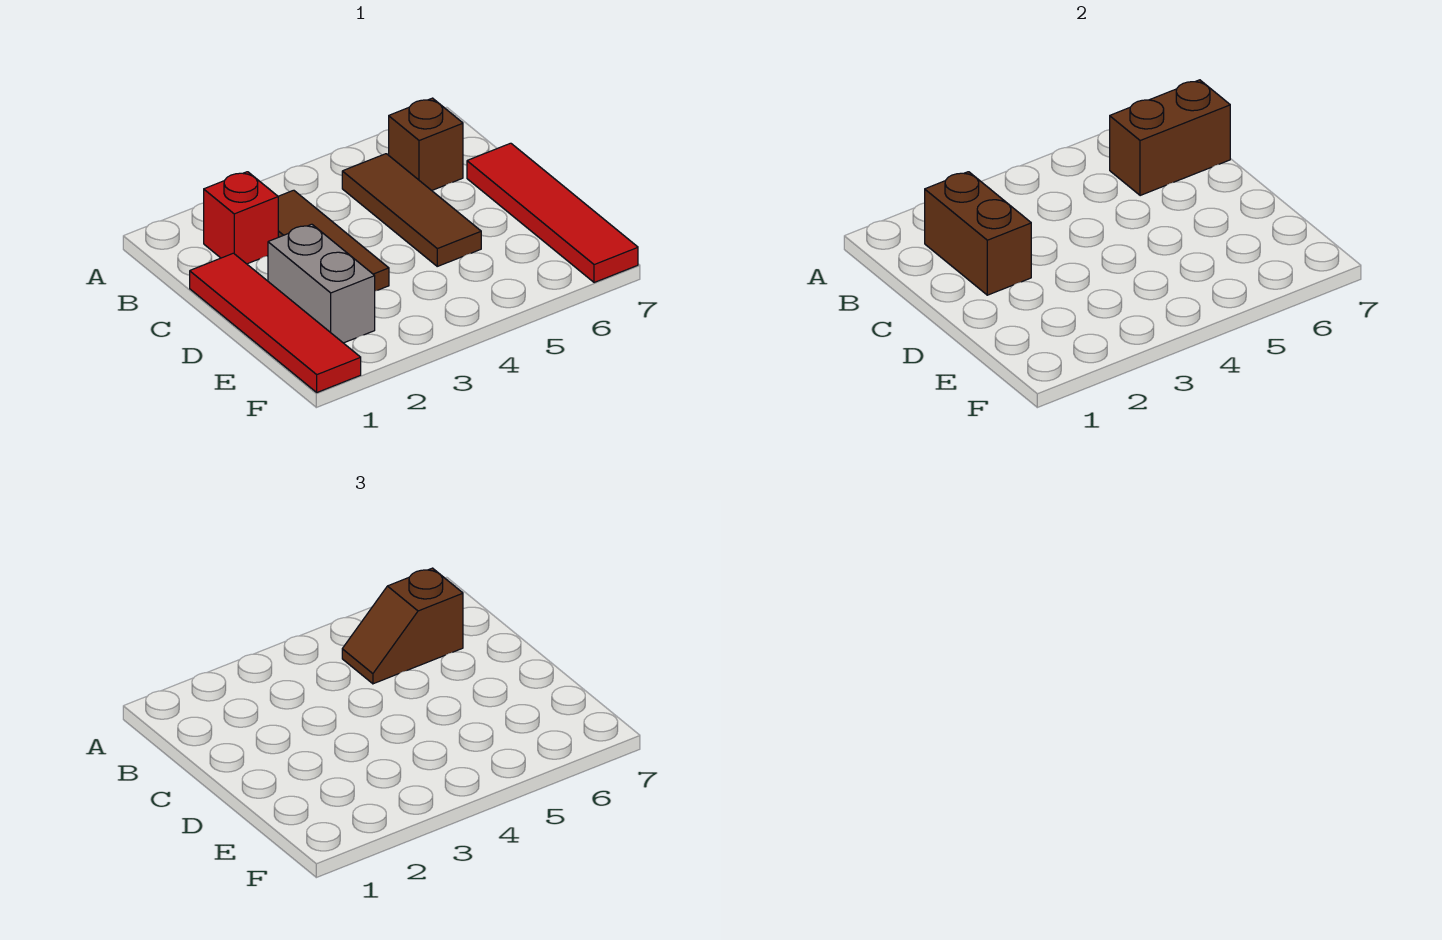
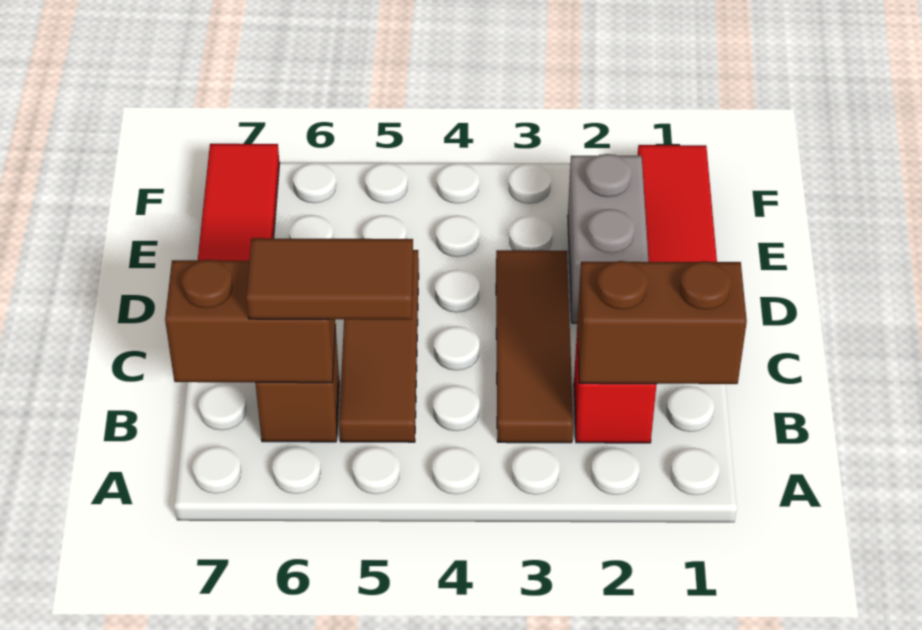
brown 1x2 brick [925,172,1031,295] -> brown 1x2 brick turned to [577,261,747,384]
brown 1x2 slope [342,568,463,684] -> brown 1x2 tile [246,238,413,320]

